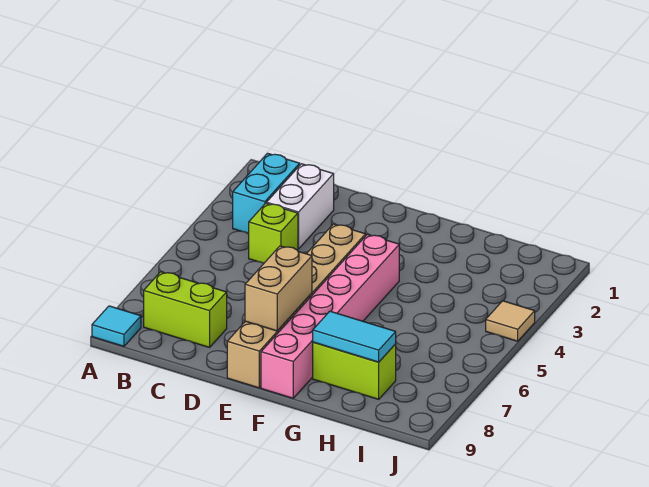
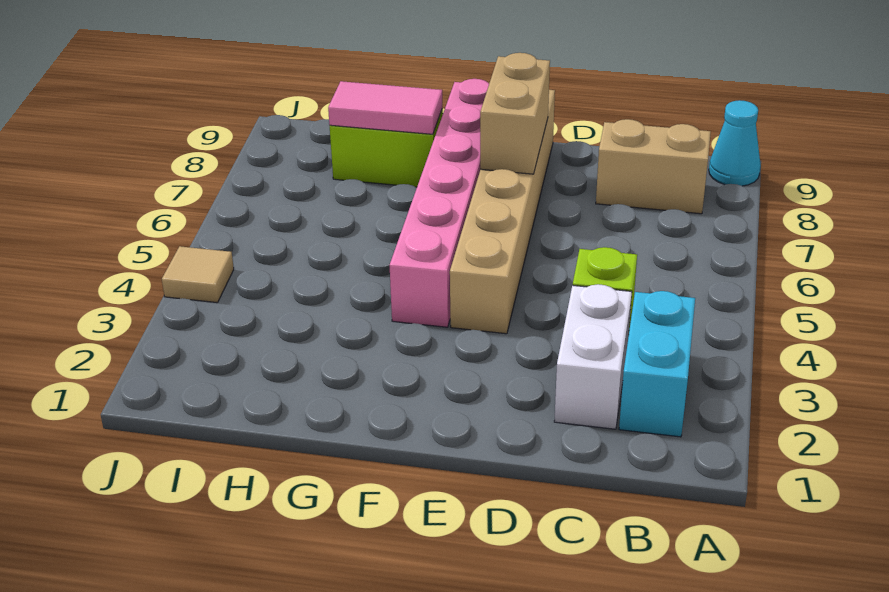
cyan 1x1 tile [92,306,141,346] -> cyan 1x1 cone [709,100,761,186]
lime 1x2 brick [144,272,227,347] -> tan 1x2 brick [596,119,711,214]
cyan 1x2 tile [313,311,396,362] -> pink 1x2 tile [328,81,442,134]

